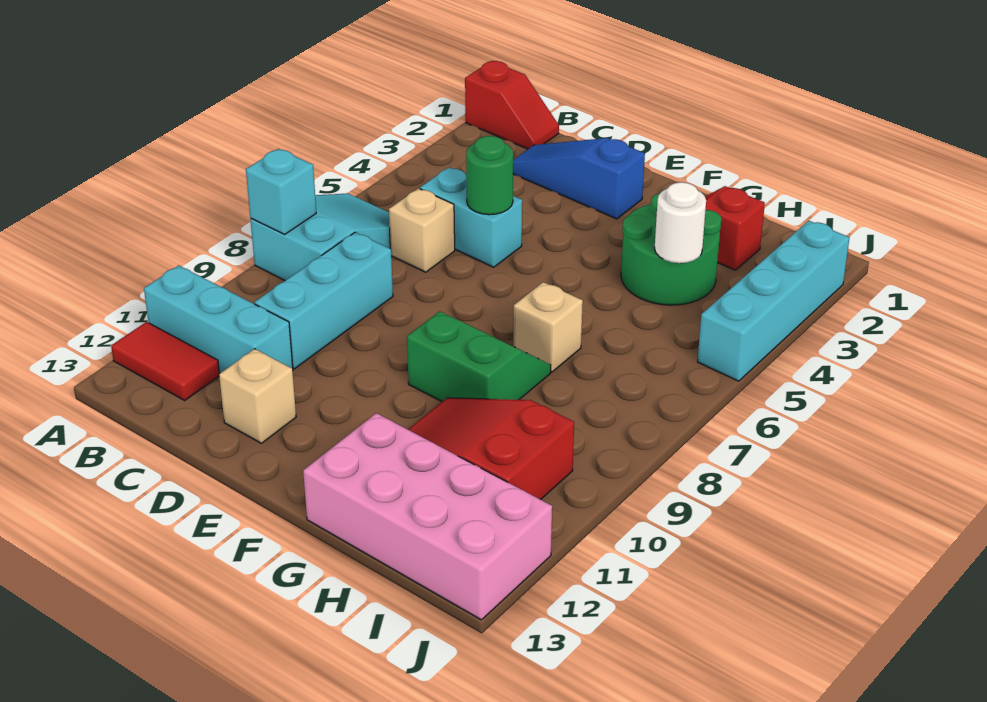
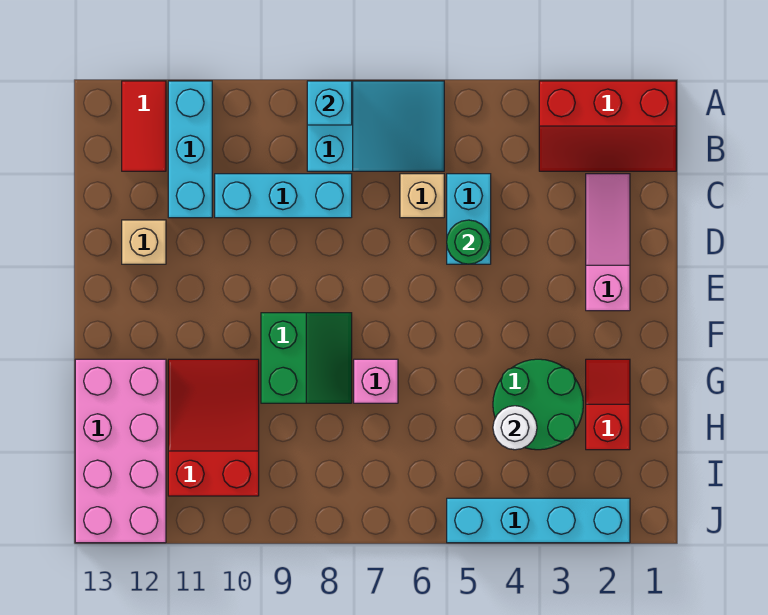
red 1x2 slope [465,61,559,149] -> red 2x3 slope [539,81,676,171]
blue 1x3 slope [513,138,645,219] -> pink 1x3 slope [586,174,630,311]
tan 1x1 brick [513,282,583,372] -> pink 1x1 brick [354,359,398,403]

